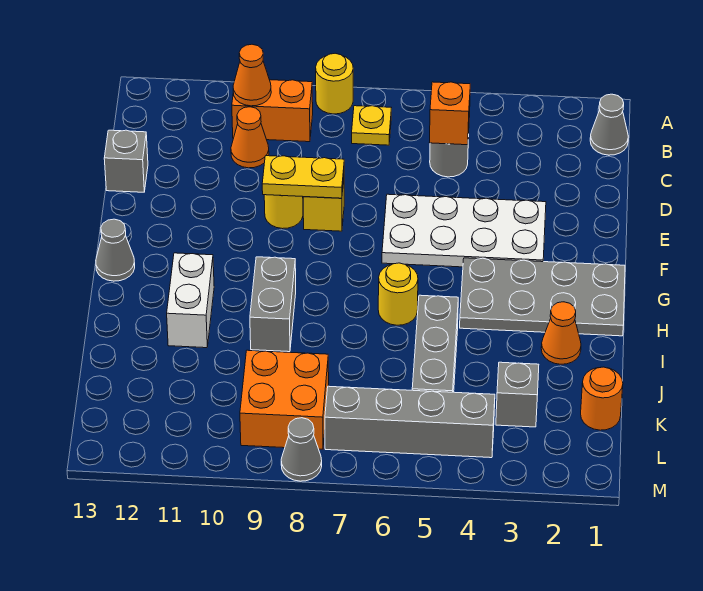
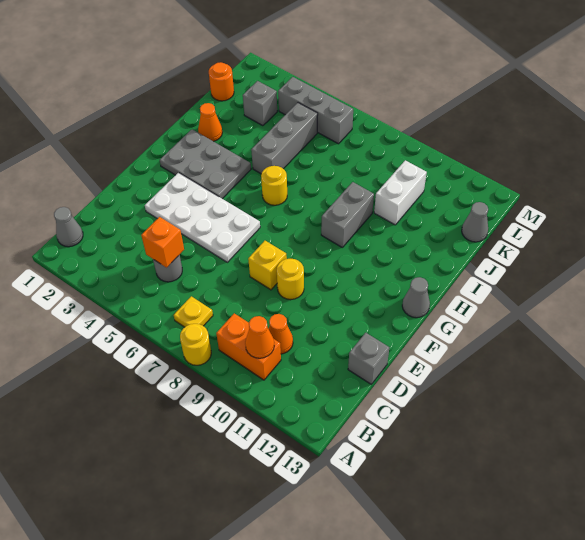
yellow 1x2 plate [262,156,344,198] -> none
grey 2x4 plate [460,258,625,336] -> grey 2x3 plate [160,129,251,199]
white 1x2 brick [167,253,214,348] -> white 1x2 brick moved to [374,160,427,225]
orange 2x2 brick [240,350,329,449] -> none
grey 1x4 brick [325,386,495,458] -> grey 1x3 brick [278,77,353,144]
grey 1x1 cone [281,418,322,481] -> grey 1x1 cone moved to [462,202,488,242]

